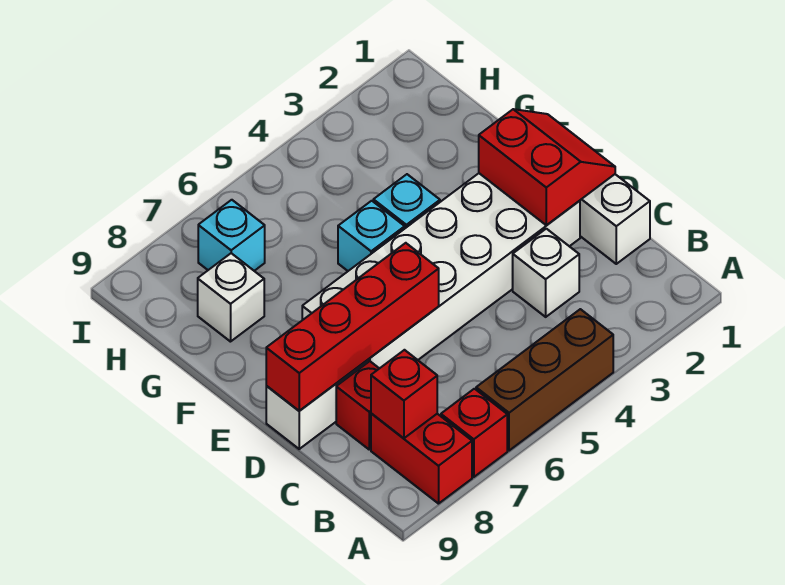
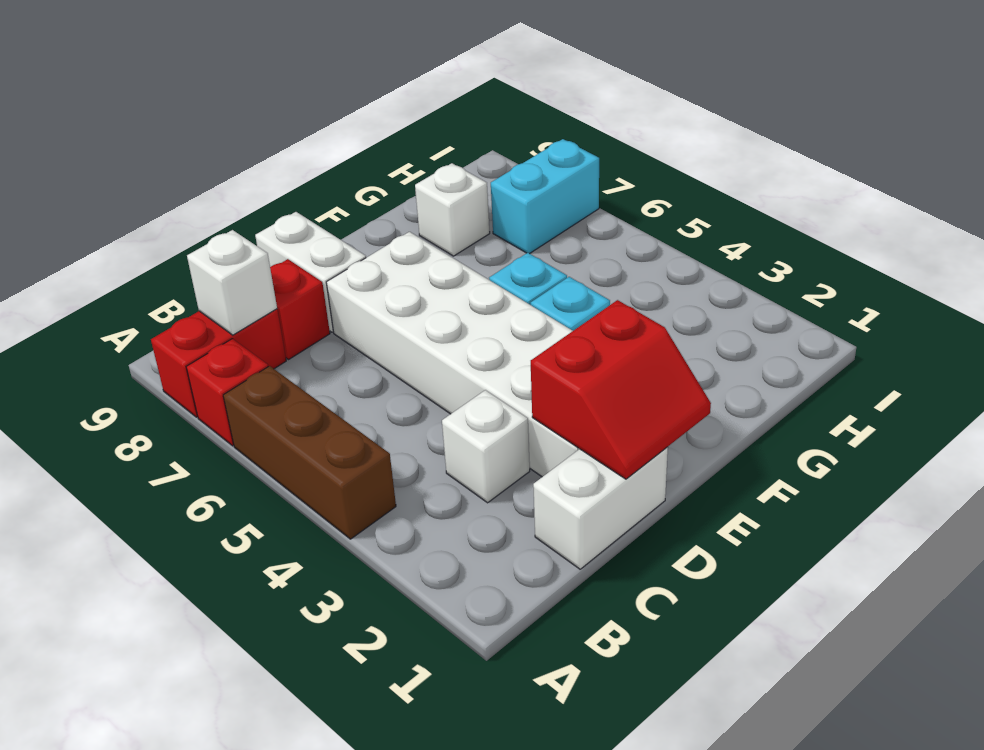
red 1x1 brick [371,350,437,438] -> white 1x1 brick [187,230,277,335]
red 1x4 brick [266,243,439,411] -> none
cyan 1x1 brick [198,200,265,271] -> cyan 1x2 brick [491,139,599,254]

